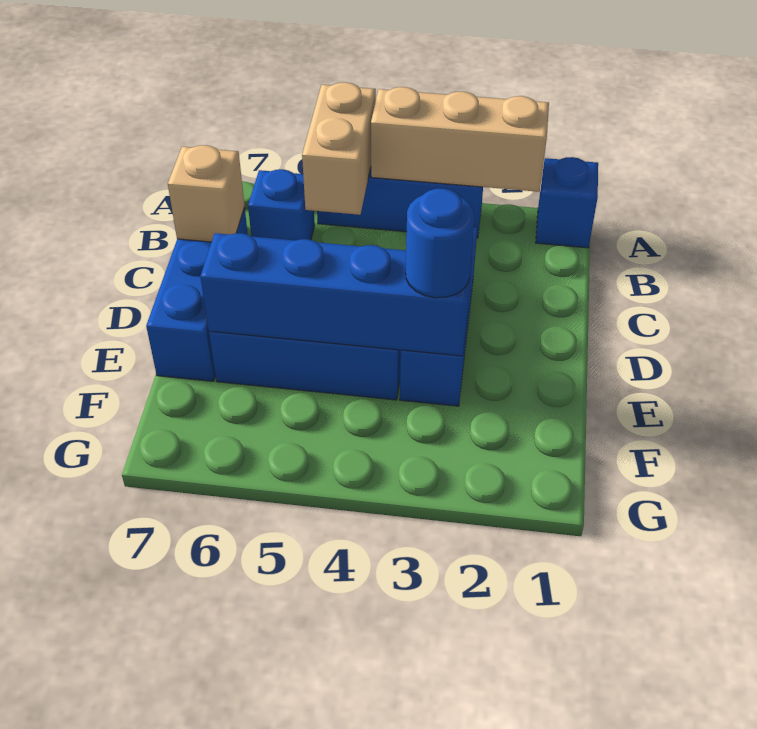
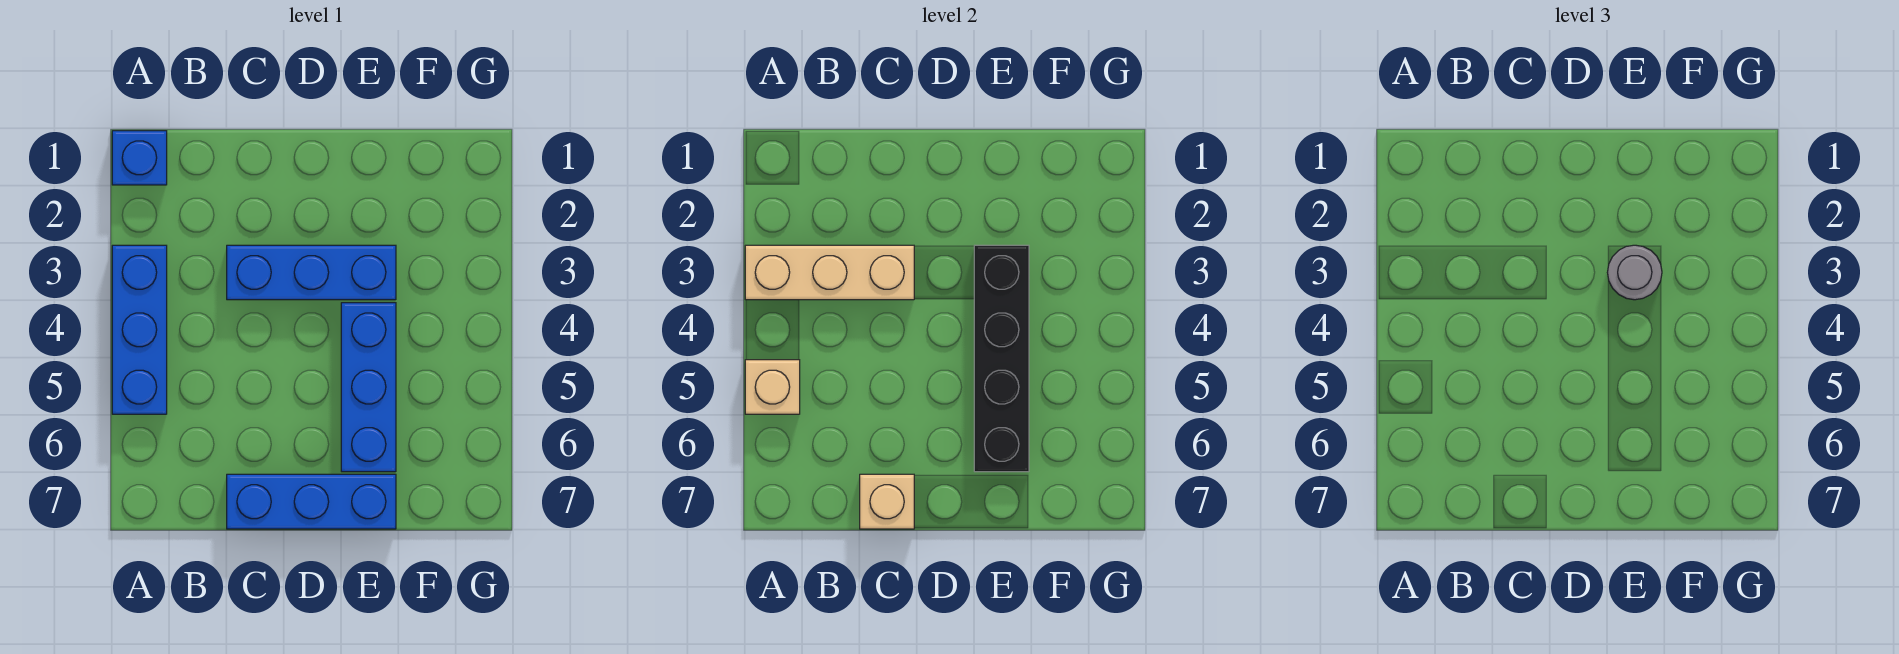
tan 1x3 brick [371,87,549,192] -> tan 1x3 brick turned to [745,245,914,300]
tan 1x2 brick [302,82,376,215] -> tan 1x1 brick [745,360,800,414]
blue 1x1 brick [248,169,315,240] -> none
blue 1x4 brick [200,233,472,356] -> black 1x4 brick [974,245,1029,472]
blue 1x1 round brick [406,189,475,298] -> grey 1x1 round brick [1608,245,1662,300]

